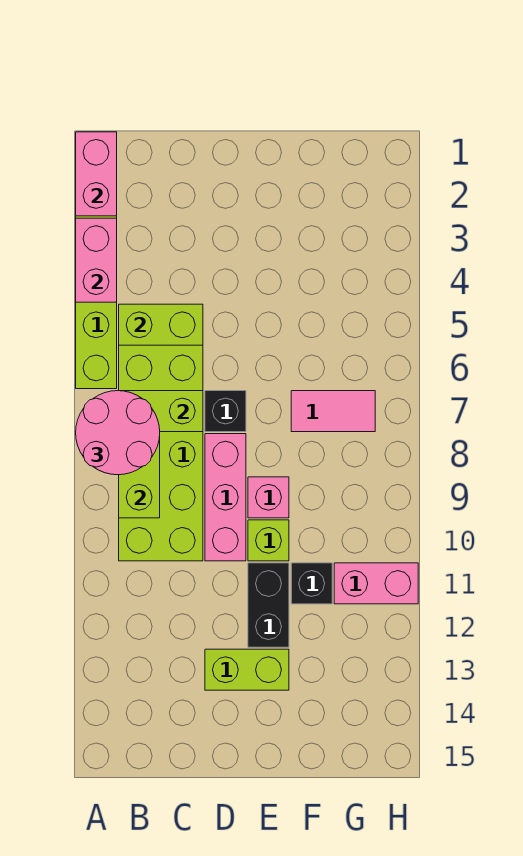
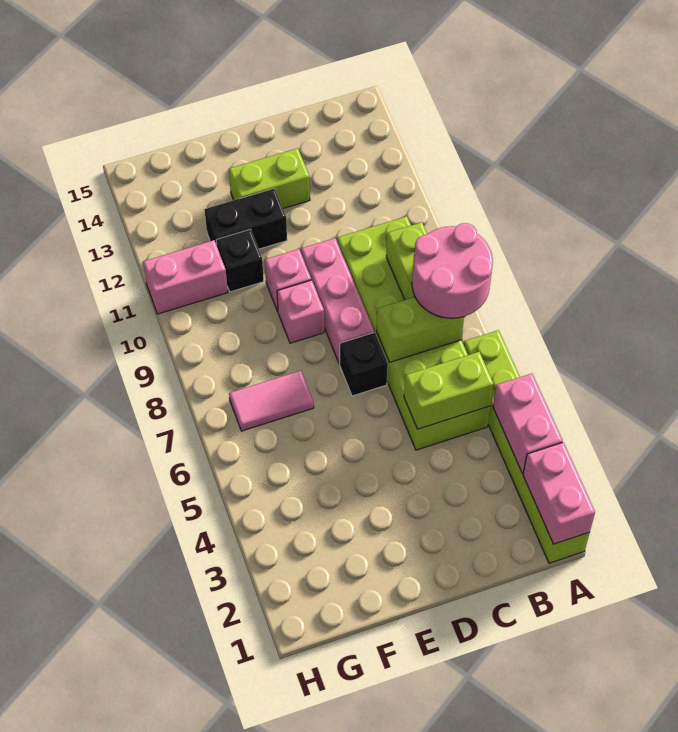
lime 1x1 brick [248,520,289,561] -> pink 1x1 brick [265,249,311,311]
black 1x2 brick [248,563,289,647] -> black 1x2 brick turned to [204,189,287,249]

